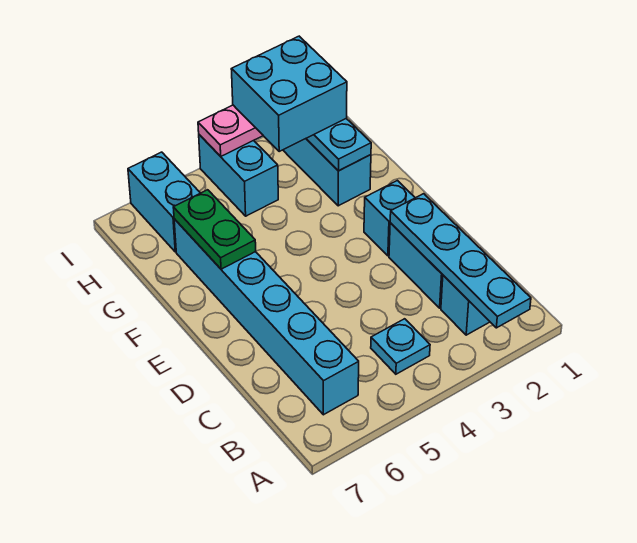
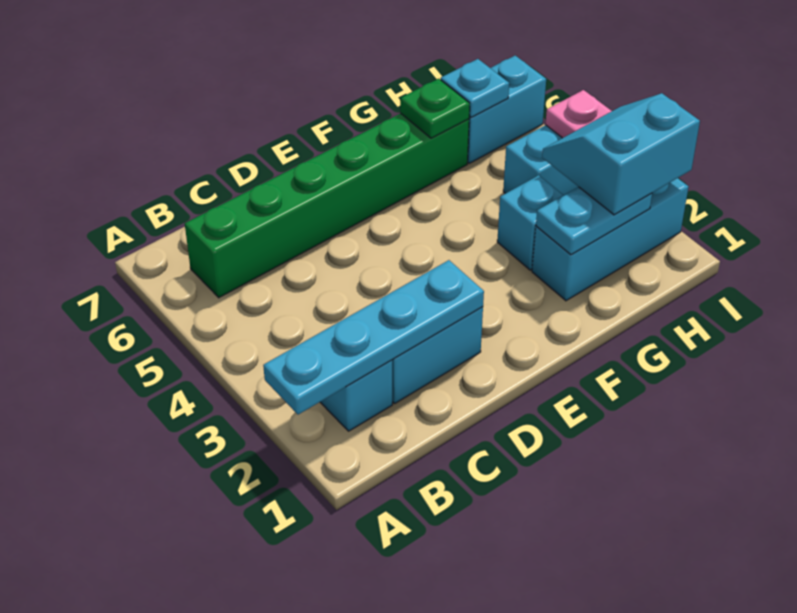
cyan 1x1 plate [371,319,430,374] -> cyan 1x1 plate moved to [441,59,509,117]
cyan 1x6 brick [174,219,359,415] -> green 1x6 brick [185,114,469,298]
cyan 1x1 brick [364,181,415,256] -> cyan 1x1 brick moved to [497,175,563,270]
green 1x2 plate [173,190,256,269] -> green 1x1 plate [400,79,470,138]
cyan 2x2 brick [231,36,347,151] -> cyan 2x2 slope [542,93,700,215]

